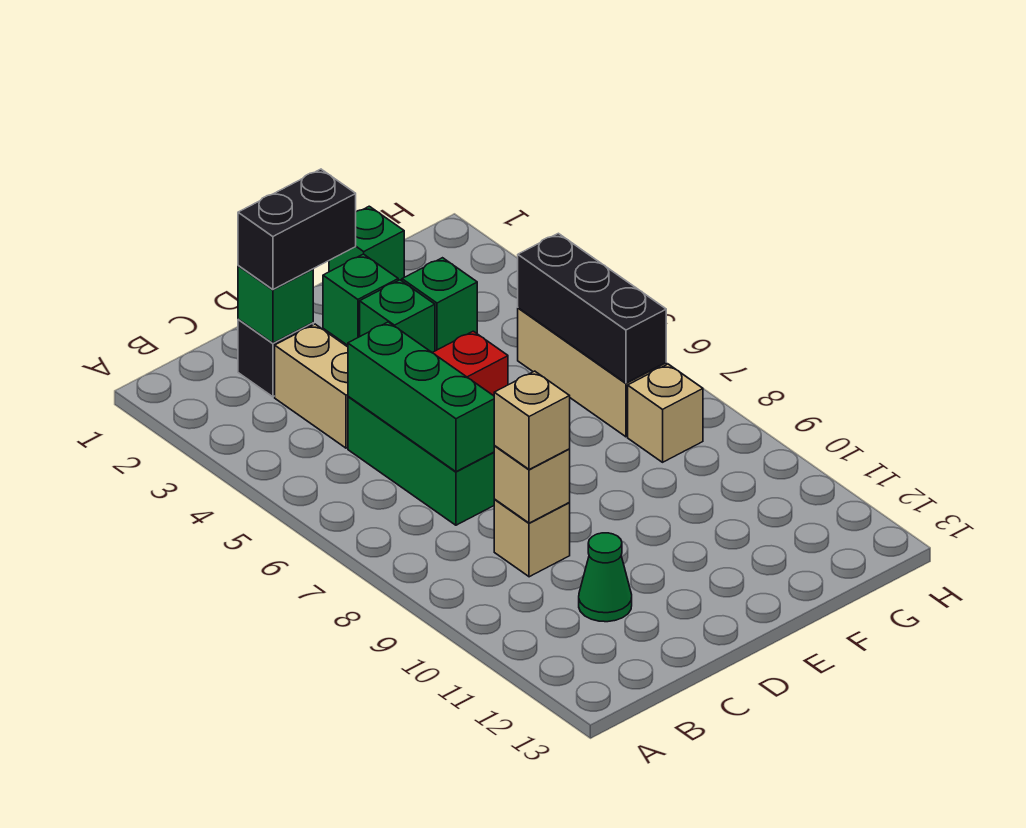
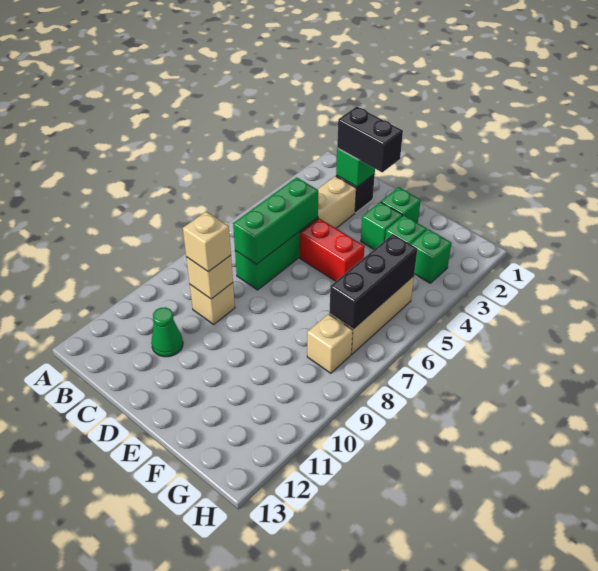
green 1x1 brick [329,206,404,281] -> green 1x1 brick moved to [411,229,452,283]

